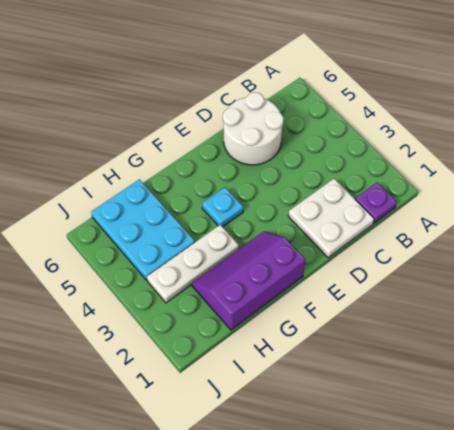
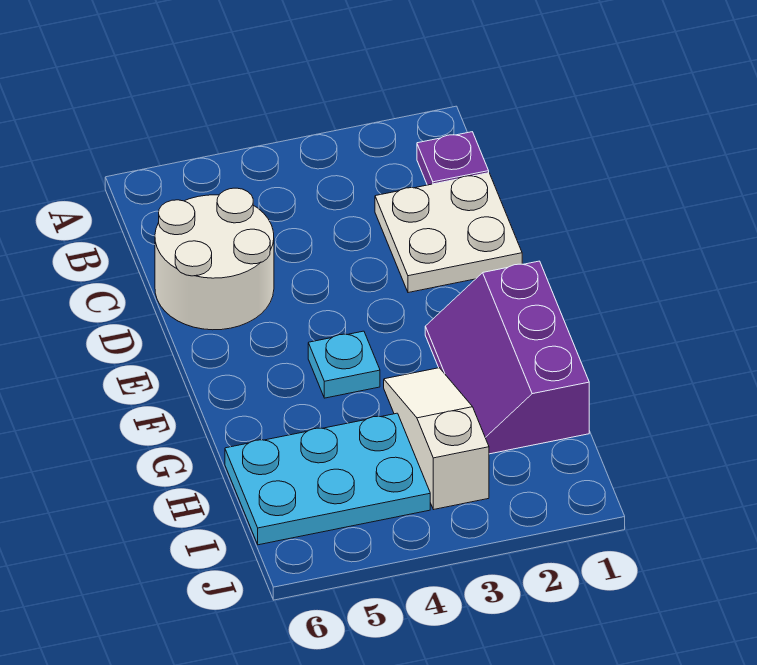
white 1x3 plate [147,225,239,303] -> white 1x3 slope [384,368,489,510]

